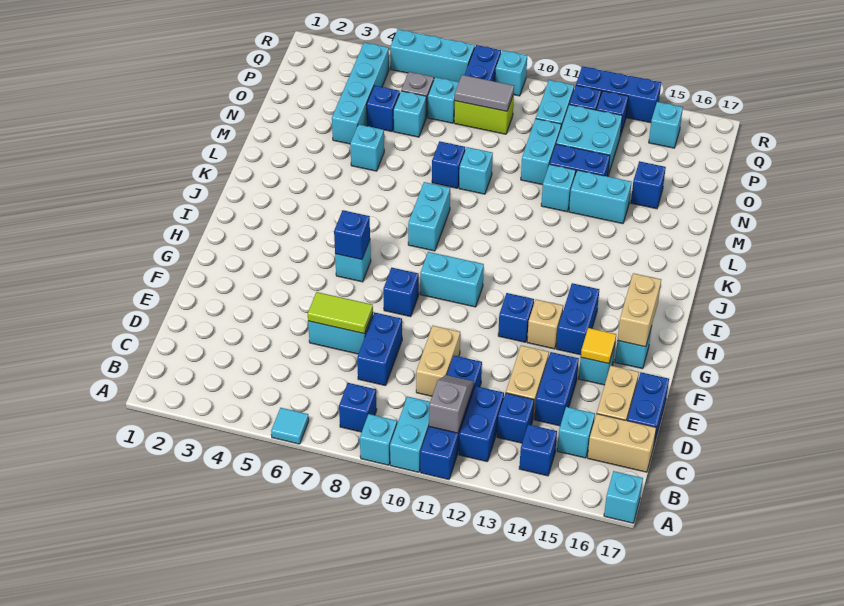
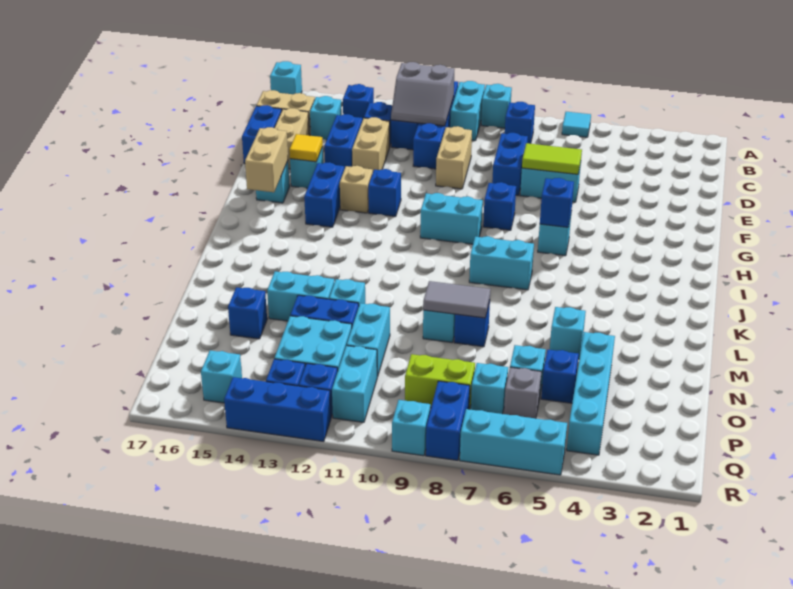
grey 1x2 slope [429,375,474,433] -> grey 2x2 slope [391,62,454,126]
cyan 1x2 brick [408,182,450,251] -> cyan 1x2 brick turned to [469,236,534,290]
grey 1x2 tile [455,75,514,111] -> grey 1x2 tile moved to [423,281,491,318]

